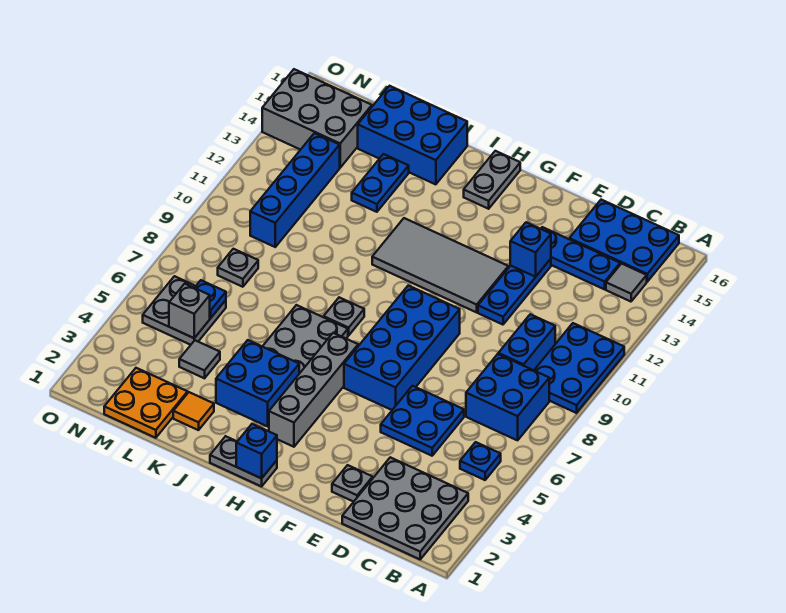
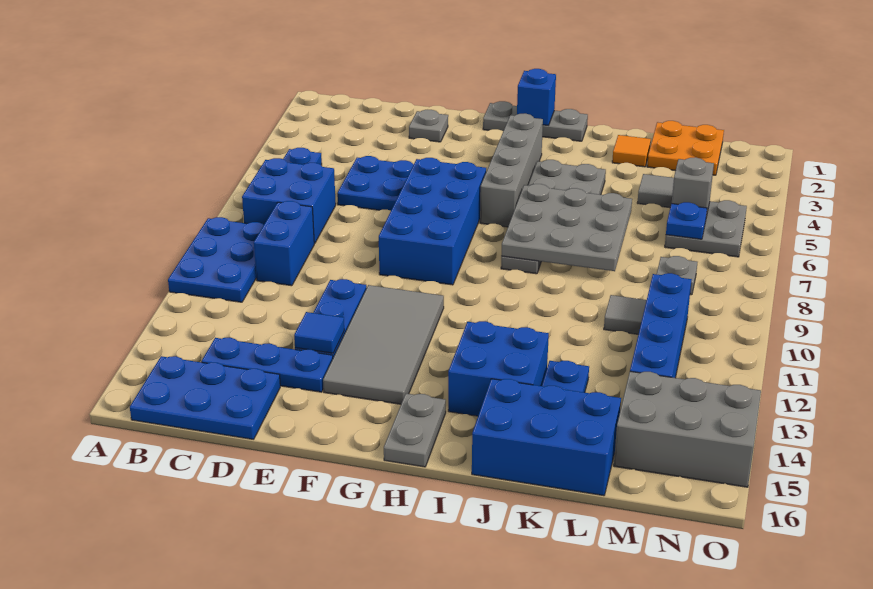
grey 3x3 plate [342,457,468,559] -> grey 3x3 plate moved to [501,184,632,271]
grey 1x1 tile [606,264,647,302] -> grey 1x1 tile moved to [604,295,647,334]
blue 1x1 brick [510,222,551,277] -> blue 1x1 tile [294,312,344,353]
grey 2x4 tile [372,218,508,312] -> grey 2x4 tile turned to [323,285,444,404]
grey 1x2 plate [210,436,277,486] -> grey 1x3 plate [483,101,588,141]
blue 2x2 brick [216,340,299,426] -> blue 2x2 brick moved to [448,321,549,416]

